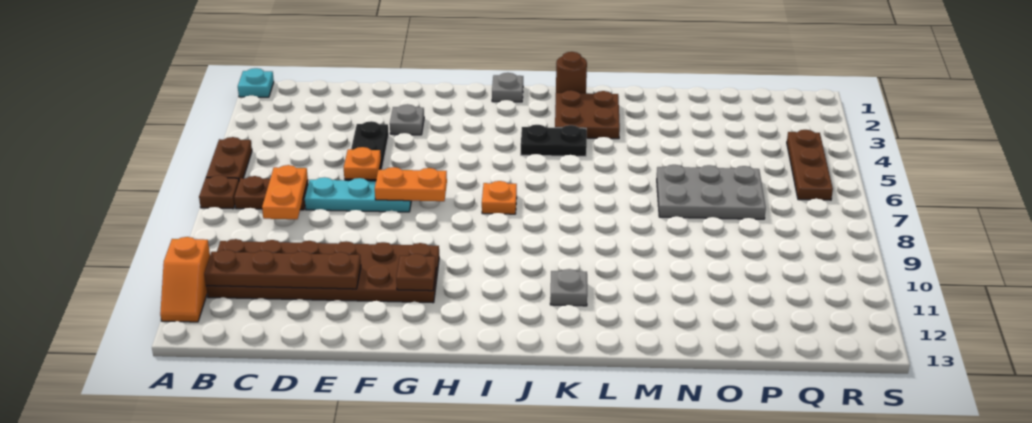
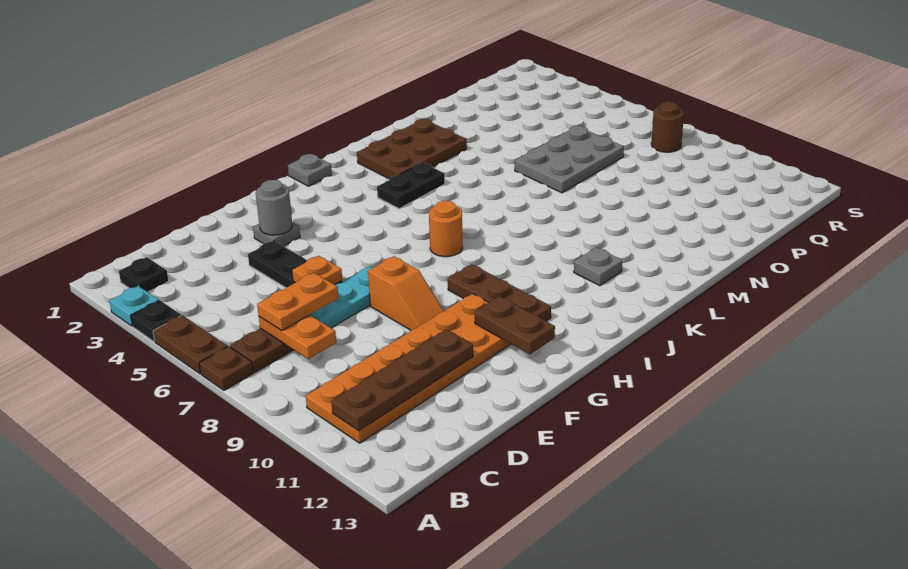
cyan 1x1 plate [238,68,274,97] -> cyan 1x1 plate moved to [109,286,159,326]
none -> black 1x1 plate [131,300,181,341]
orange 1x2 slope [160,237,210,322] -> orange 1x2 slope moved to [368,256,443,330]
none -> black 1x1 plate [119,257,169,292]
brown 2x6 plate [206,239,439,303] -> orange 2x6 plate [306,294,511,443]
none -> grey 1x1 round brick [256,180,292,235]
orange 1x2 plate [375,167,447,201] -> orange 1x2 plate moved to [257,273,338,331]
brown 1x1 plate [396,254,436,291] -> brown 1x2 plate [475,296,555,354]
orange 1x1 plate [482,181,517,214] -> orange 1x1 round brick [429,201,463,257]
brown 1x1 round brick [556,52,587,93] -> brown 1x1 round brick moved to [651,102,684,152]
brown 2x2 plate [555,90,620,139] -> brown 2x3 plate [357,119,467,179]
brown 1x3 plate [787,130,833,200] -> brown 1x3 plate moved to [448,264,551,321]

